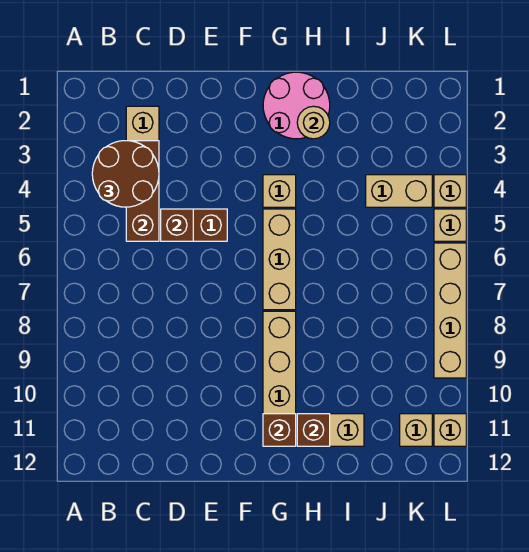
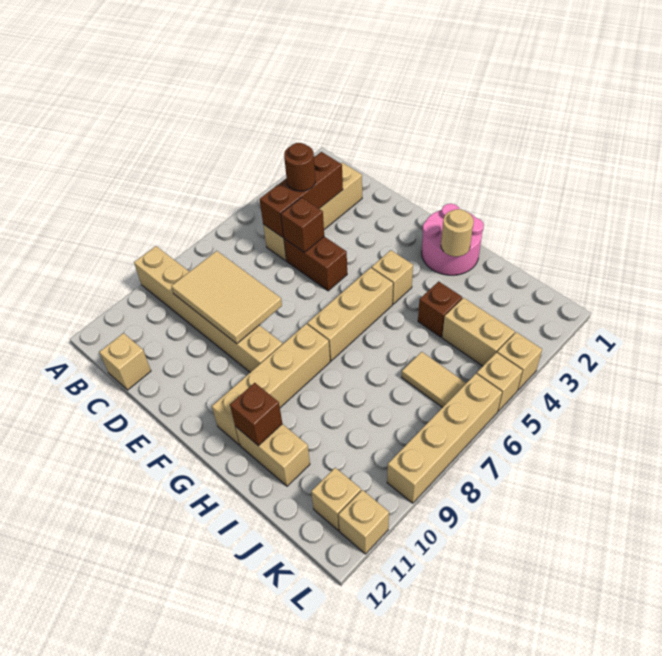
none -> tan 1x6 brick [134,246,282,372]
brown 2x2 round brick [92,141,159,207] -> brown 1x1 round brick [284,143,315,191]
none -> tan 2x3 tile [171,251,282,344]
none -> tan 1x1 brick [99,333,151,390]
brown 1x1 brick [263,414,296,446] -> brown 1x1 brick moved to [418,281,462,337]
none -> tan 1x2 tile [402,352,466,408]

